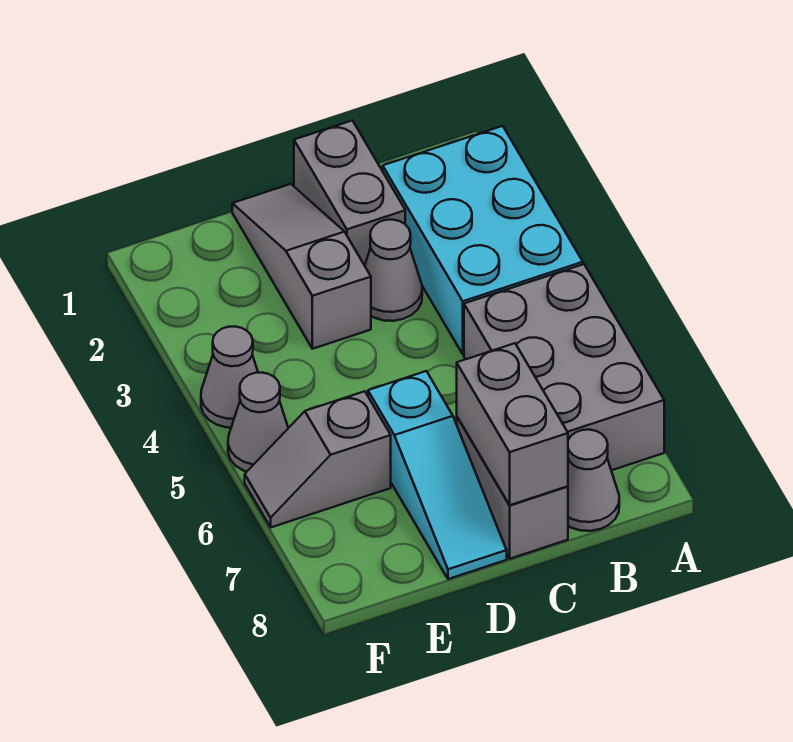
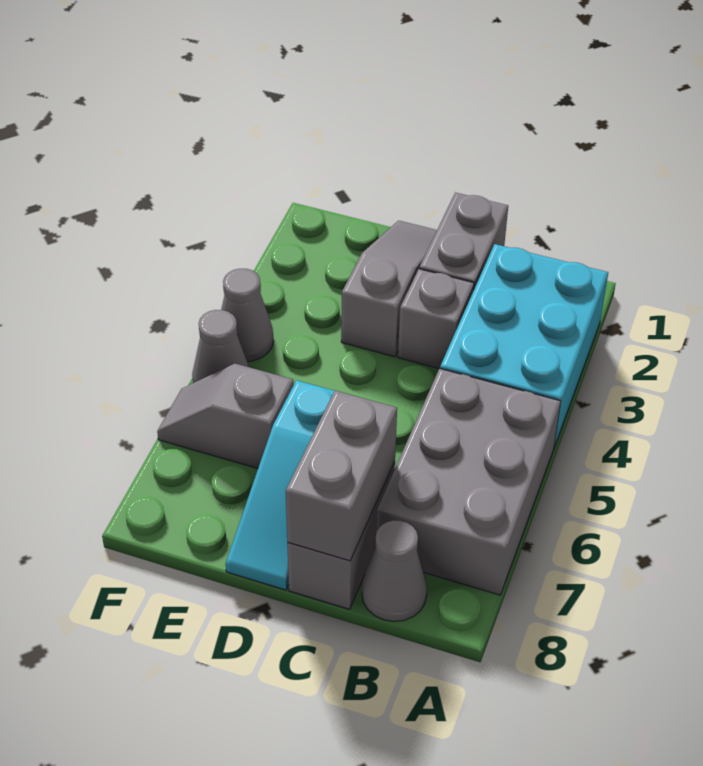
grey 1x1 cone [365,220,422,321] -> grey 1x1 brick [398,269,474,369]

